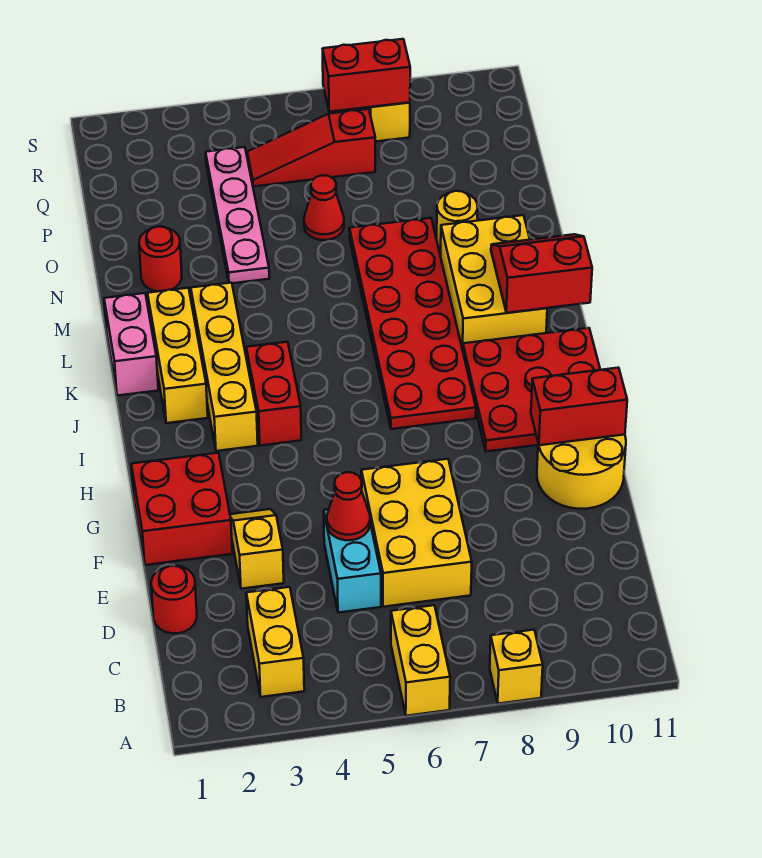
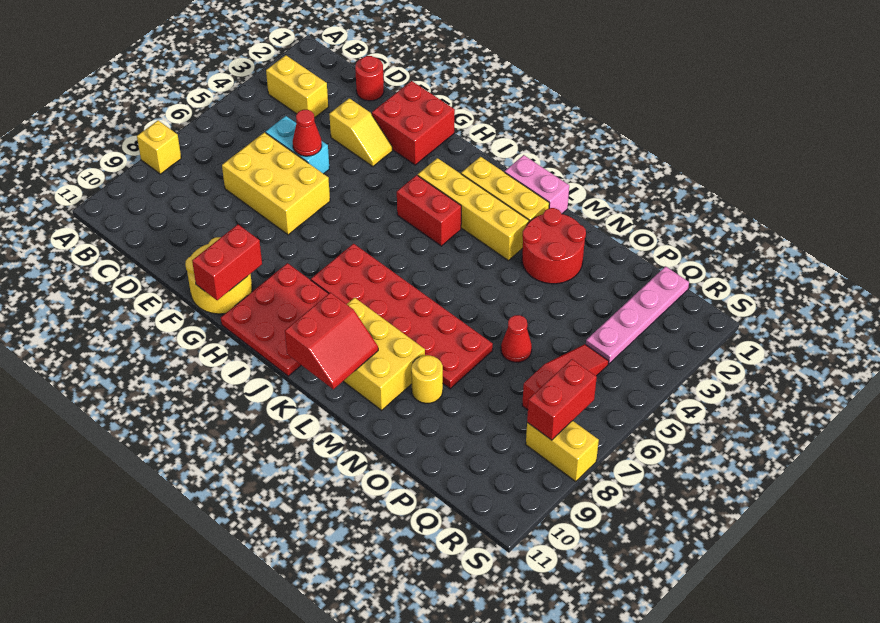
yellow 1x2 brick [391,605,450,716] -> none
red 1x1 round brick [139,227,182,292] -> red 2x2 round brick [522,208,586,284]
pink 1x4 plate [206,147,269,283] -> pink 1x4 plate turned to [586,266,689,364]

